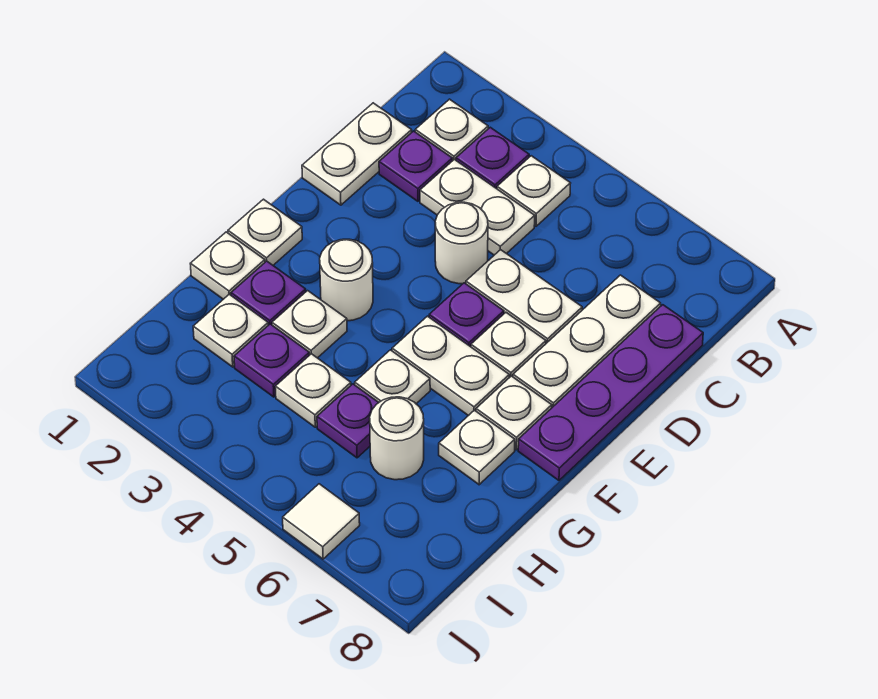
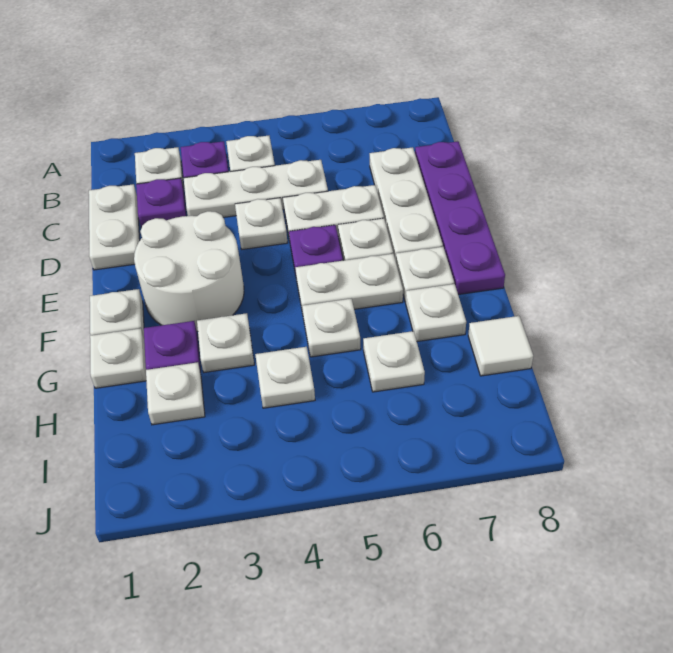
white 1x2 plate [420,159,535,255] -> white 1x3 plate [184,160,328,217]
white 1x1 round brick [435,202,488,284] -> white 1x1 plate [235,198,288,250]
white 1x1 round brick [320,239,373,321] -> white 2x2 round brick [134,211,244,332]
purple 1x1 plate [234,324,309,397] -> none
purple 1x1 plate [317,384,379,458] -> none
white 1x1 round brick [370,397,424,480] -> white 1x1 plate [363,331,425,392]
white 1x1 tile [283,484,360,559] -> white 1x1 tile moved to [468,316,533,376]

